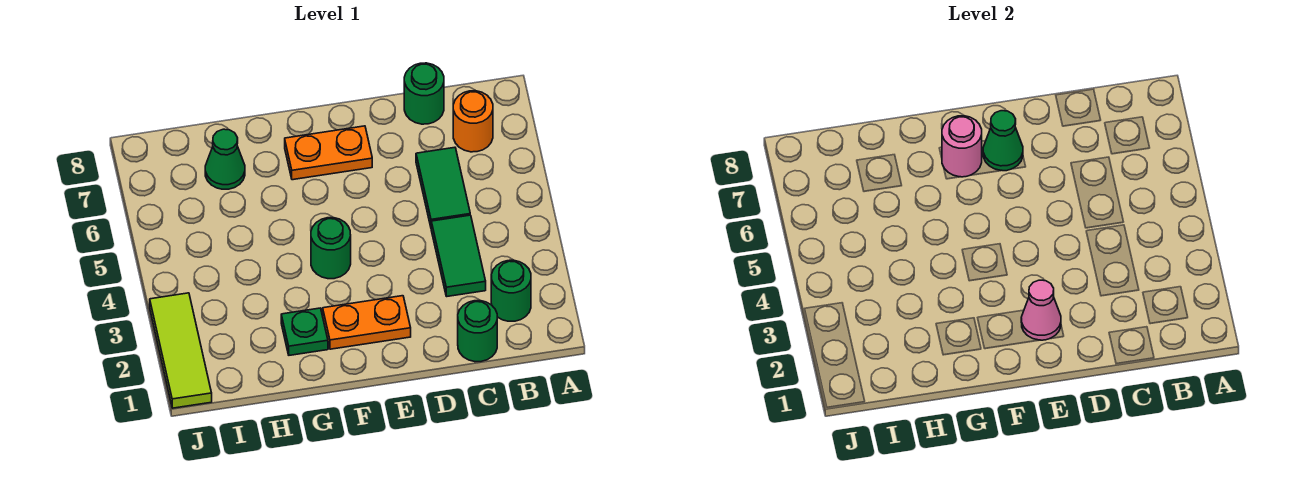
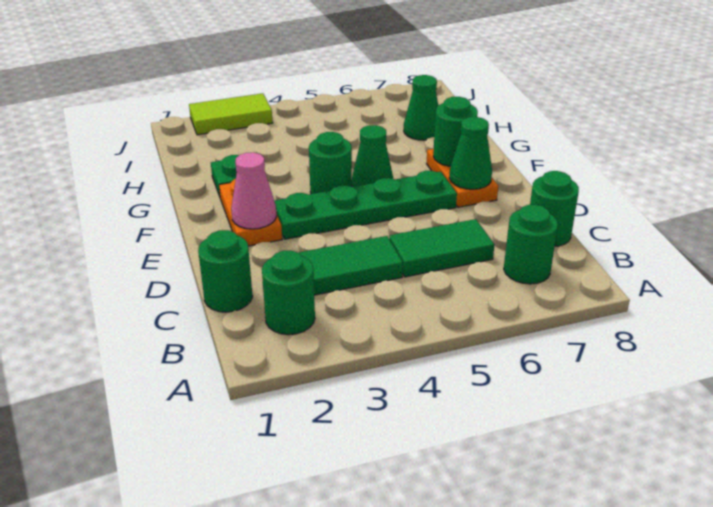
orange 1x1 round brick [453,91,493,152] -> green 1x1 round brick [504,205,558,284]
none -> green 1x4 plate [274,171,457,239]
none -> green 1x1 cone [352,125,393,187]
pink 1x1 round brick [942,116,982,177] -> green 1x1 round brick [433,97,478,166]
lime 1x3 tile [150,293,212,408] -> lime 1x2 tile [189,93,273,135]

